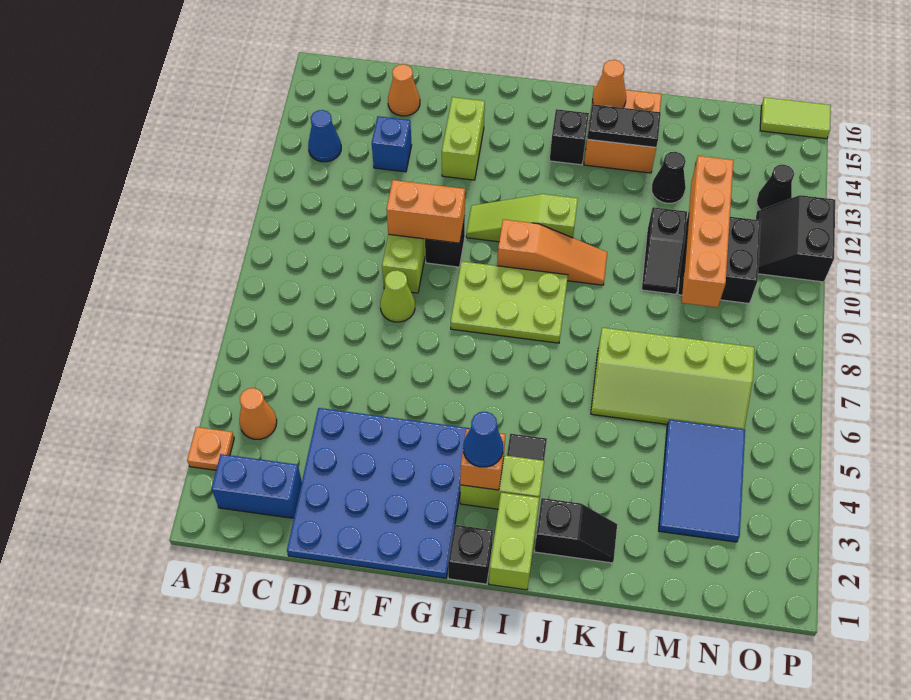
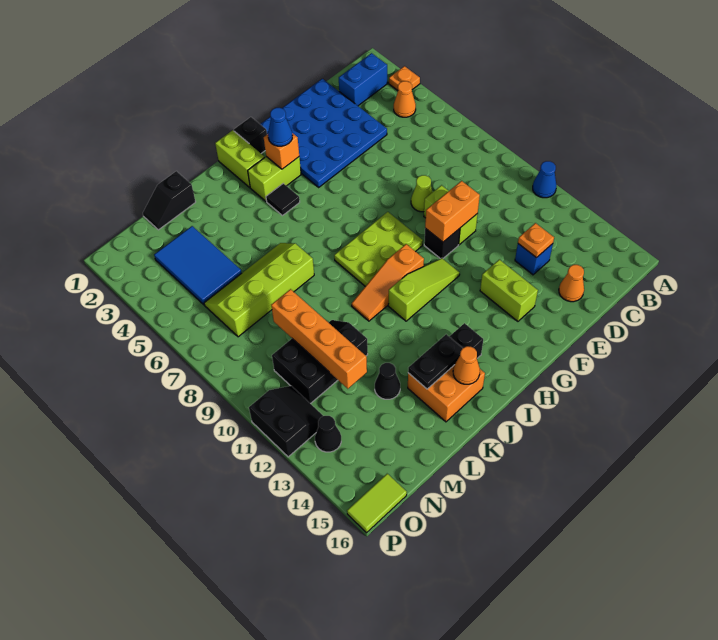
blue 1x1 cone [308,110,341,162] -> blue 1x1 cone moved to [533,161,556,198]
none -> orange 1x1 plate [518,223,554,258]
black 1x2 slope [534,498,617,563] -> black 1x2 slope moved to [143,171,196,230]

